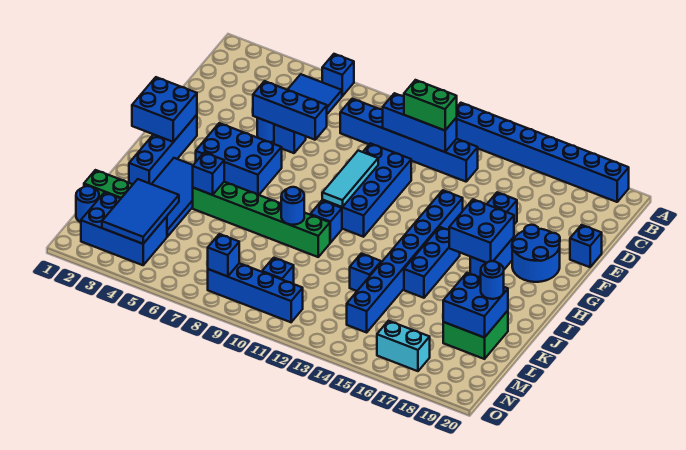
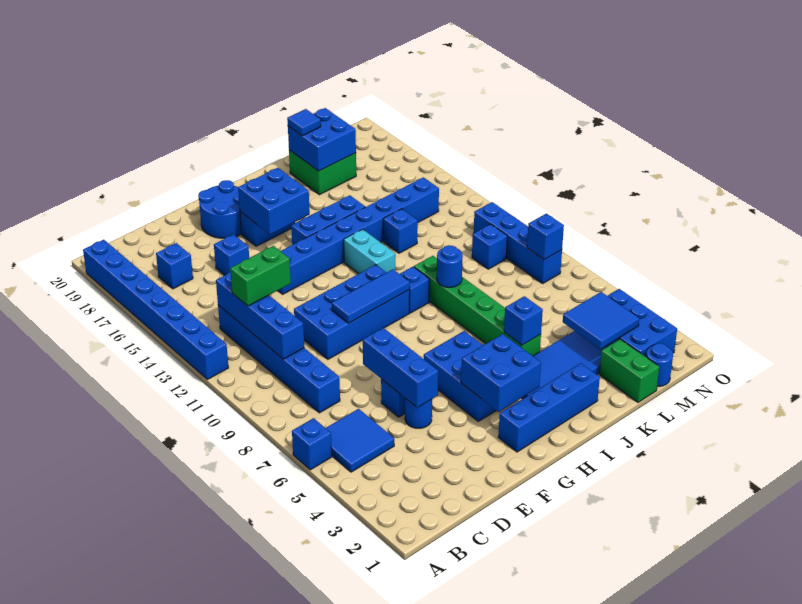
blue 1x3 brick [383,93,457,152] -> blue 1x4 brick [216,272,304,359]
green 1x2 brick [404,80,457,130] -> green 1x2 brick turned to [230,246,291,306]
blue 1x1 brick [570,225,602,267] -> blue 1x1 brick moved to [156,243,193,289]
cyan 1x3 tile [322,150,378,207] -> blue 1x3 tile [332,269,410,323]
blue 2x2 brick [132,77,197,142] -> blue 2x2 brick moved to [461,334,541,412]
blue 1x1 round brick [481,261,504,299] -> blue 1x1 tile [287,109,321,136]
blue 2x3 tile [102,179,179,244] -> blue 2x2 tile [563,292,639,349]
cyan 1x2 brick [377,321,430,371] -> cyan 1x2 brick moved to [344,229,395,274]

